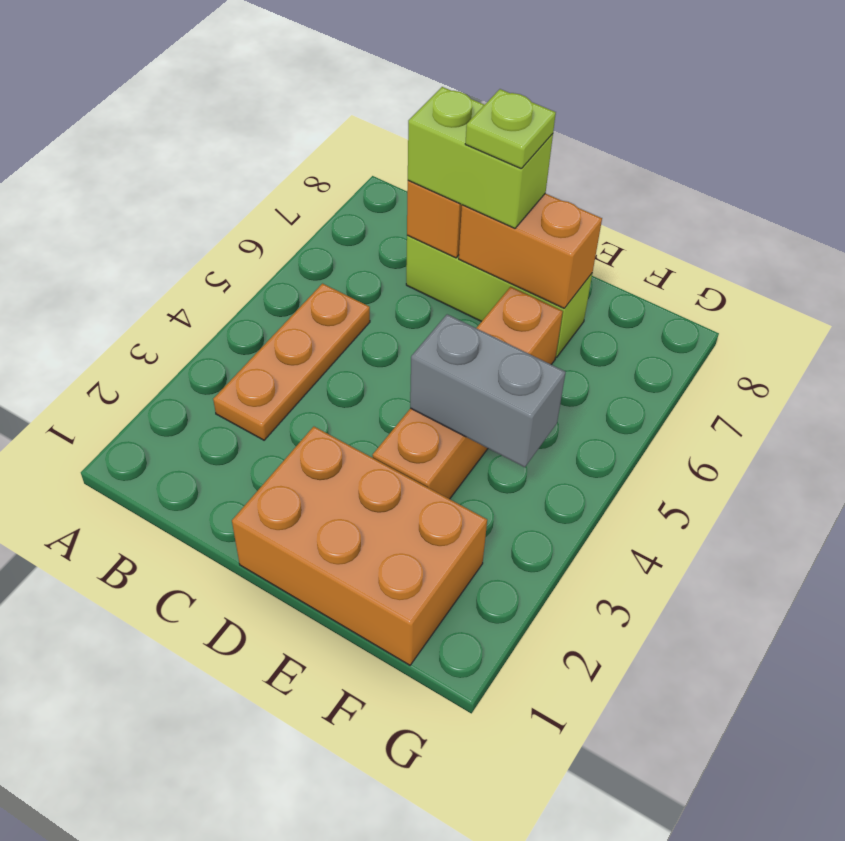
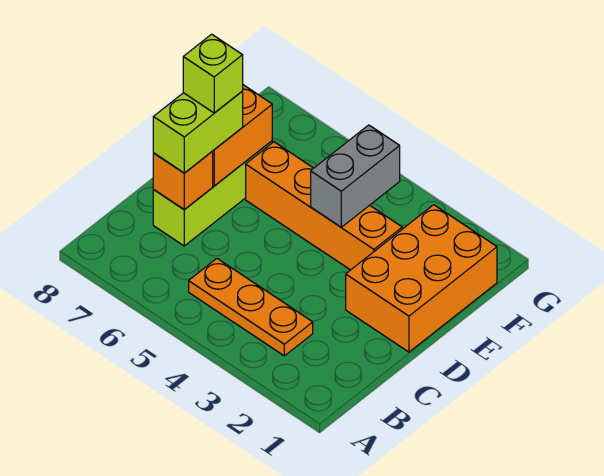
lime 1x1 plate [465,89,556,168] -> lime 1x1 brick [183,34,243,113]

